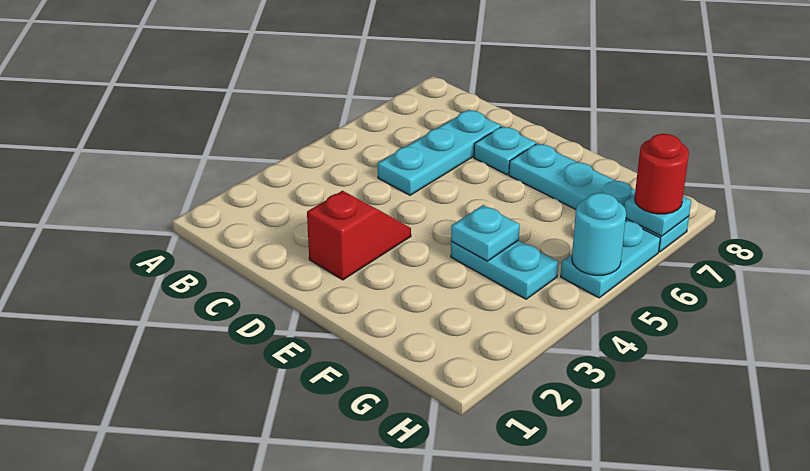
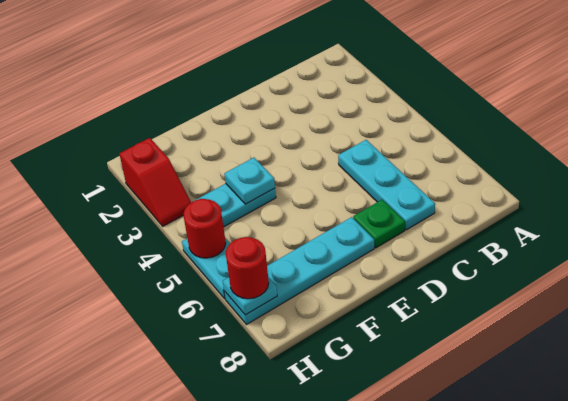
red 1x2 slope [307,191,411,280] -> red 1x2 slope moved to [119,138,191,226]
cyan 1x1 plate [474,126,536,175] -> green 1x1 plate [353,200,405,248]
cyan 1x1 round brick [572,193,626,275] -> red 1x1 round brick [183,199,226,258]

